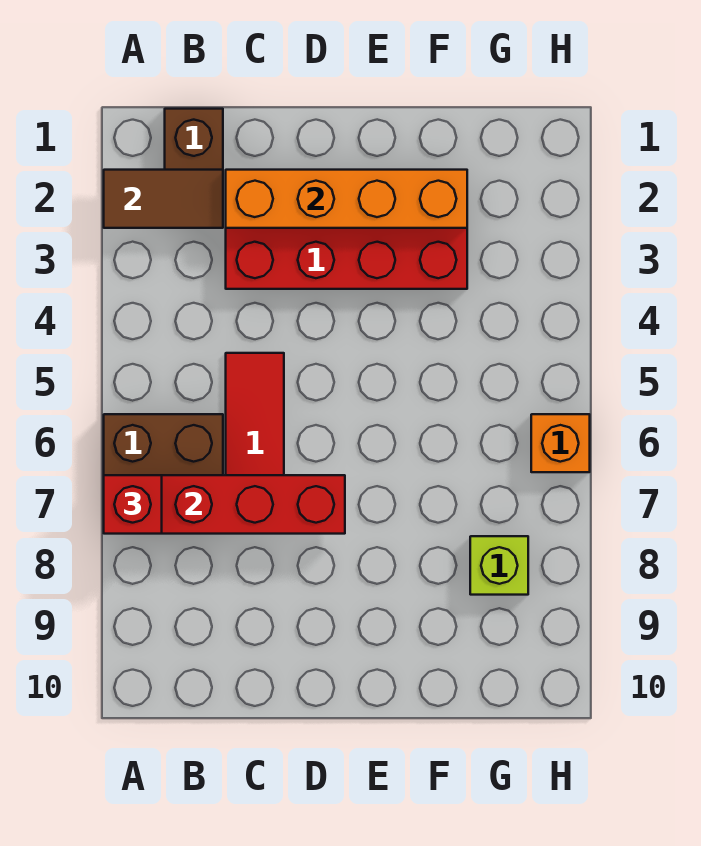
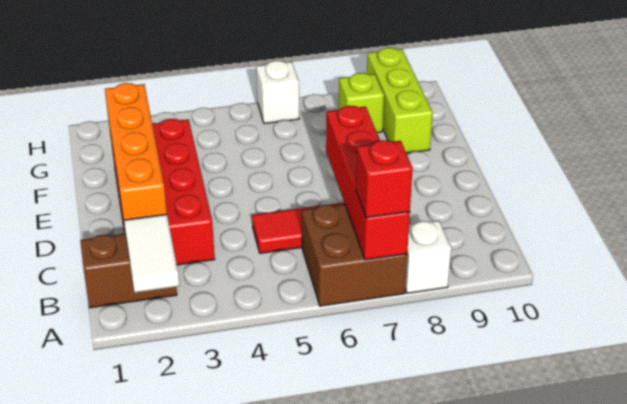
brown 1x2 tile [104,170,223,228] -> white 1x2 tile [124,214,179,293]
none -> white 1x1 brick [405,221,451,293]
none -> lime 1x3 brick [367,48,433,153]
orange 1x1 brick [531,414,590,472] -> white 1x1 brick [256,61,299,124]

